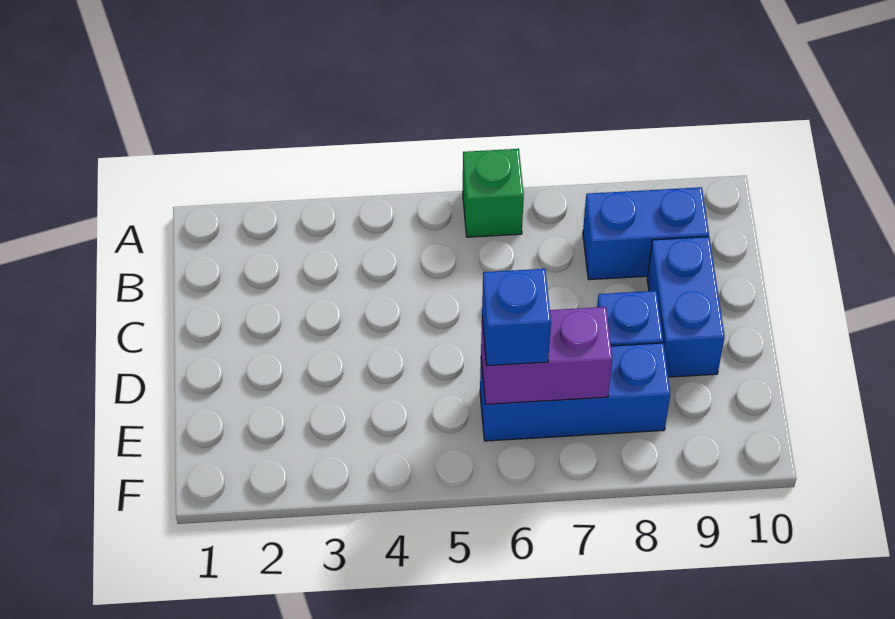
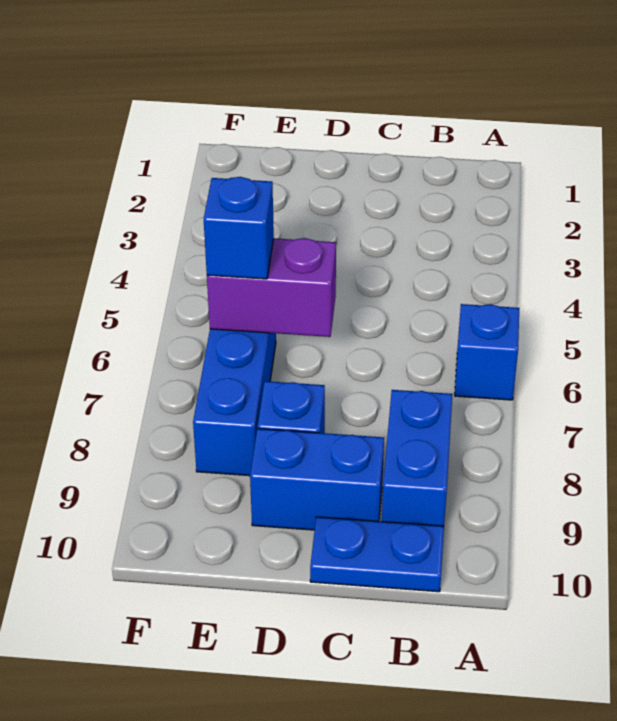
green 1x1 brick [463,149,524,237] -> blue 1x1 brick [455,304,519,400]
none -> blue 1x2 plate [310,517,444,592]
purple 1x2 brick [481,307,612,404] -> purple 1x2 brick turned to [207,238,336,337]

